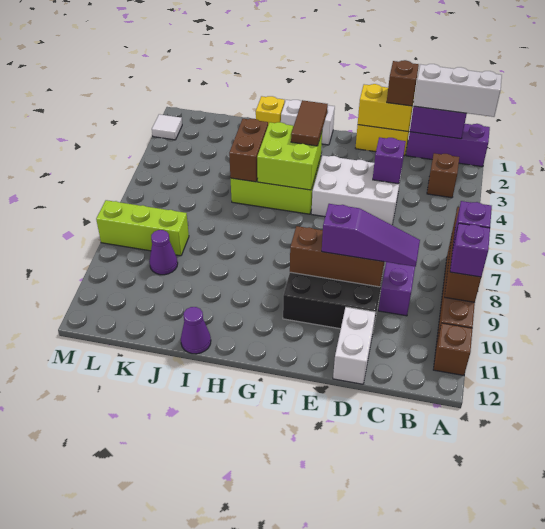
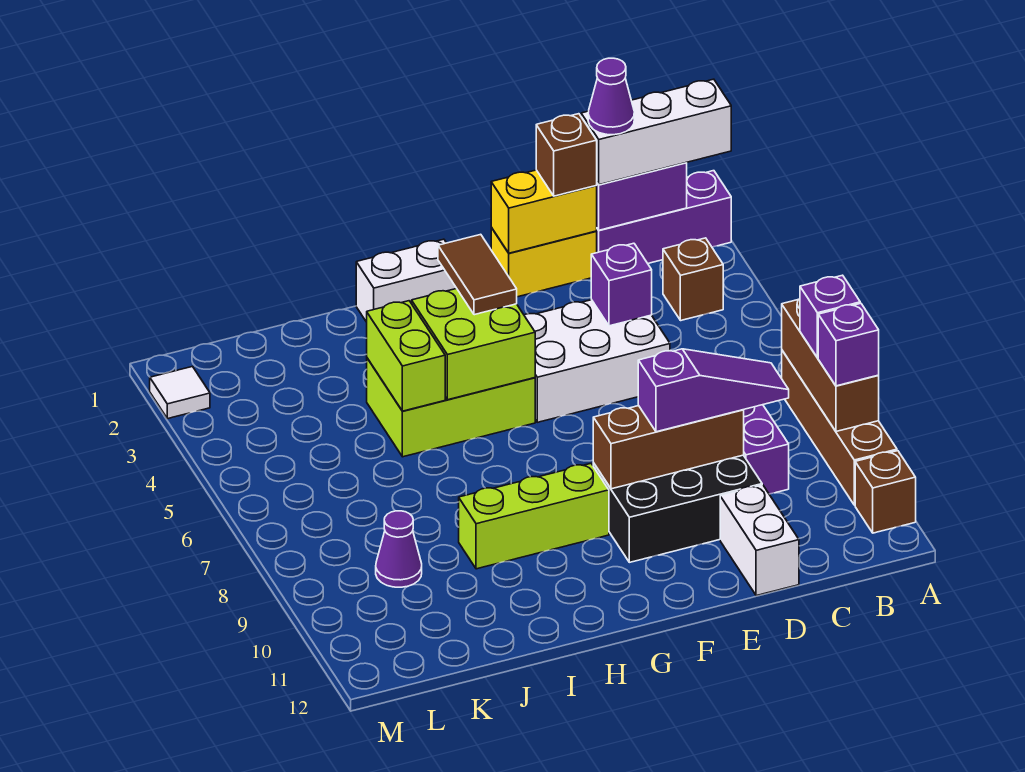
yellow 1x1 brick [256,96,285,125] -> none
brown 1x2 brick [229,118,268,182] -> lime 1x2 brick [367,301,445,411]
purple 1x1 cone [181,307,211,354] -> purple 1x1 cone moved to [588,58,634,135]
lime 1x3 brick [96,200,189,256] -> lime 1x3 brick moved to [459,464,609,569]

